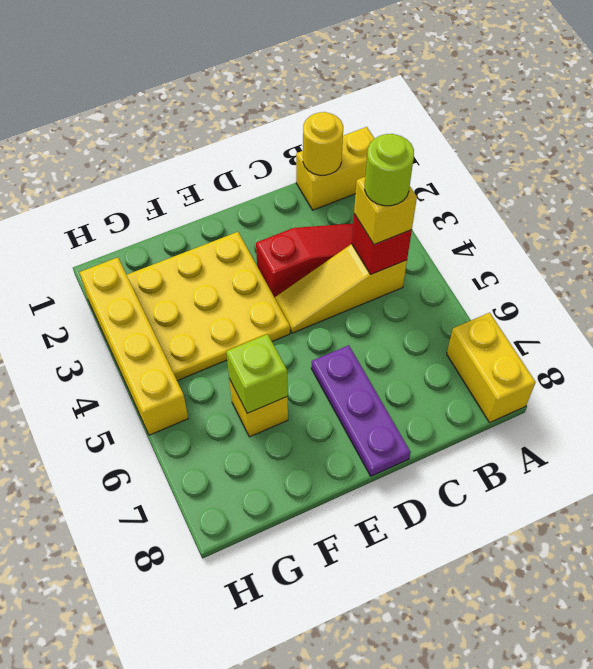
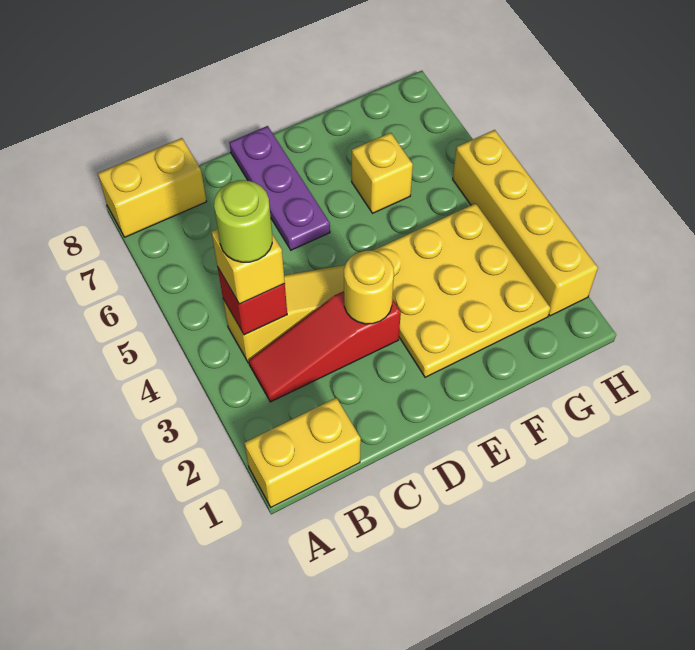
yellow 1x2 brick [447,313,535,422] -> yellow 1x2 brick turned to [98,138,207,237]
yellow 1x1 round brick [303,112,343,175] -> yellow 1x1 round brick moved to [344,251,394,324]
lime 1x1 brick [226,334,288,413] -> none

